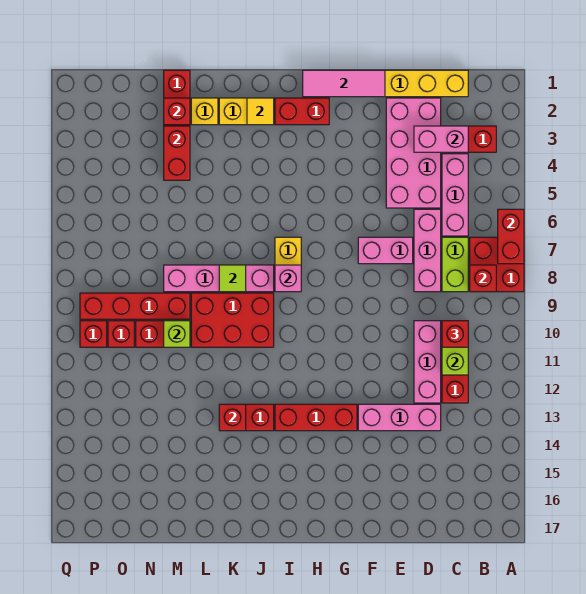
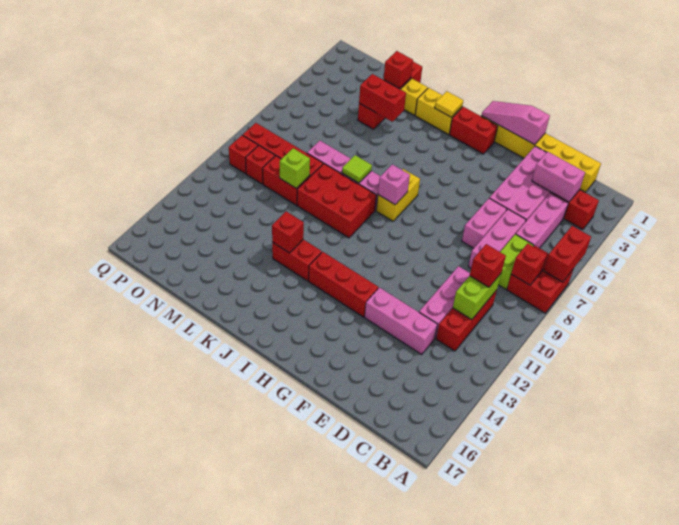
pink 1x2 brick [358,237,413,264] -> pink 1x2 brick turned to [462,198,507,248]
pink 1x3 tile [303,70,385,97] -> pink 1x3 slope [482,101,550,145]
red 1x2 brick [164,126,190,180] -> red 1x2 brick turned to [359,74,406,122]

